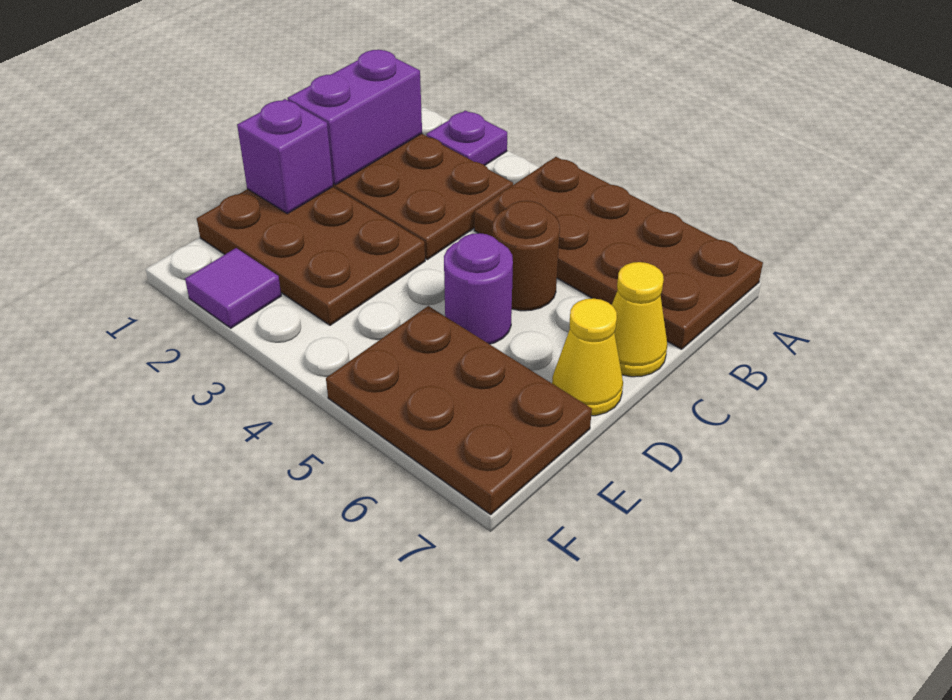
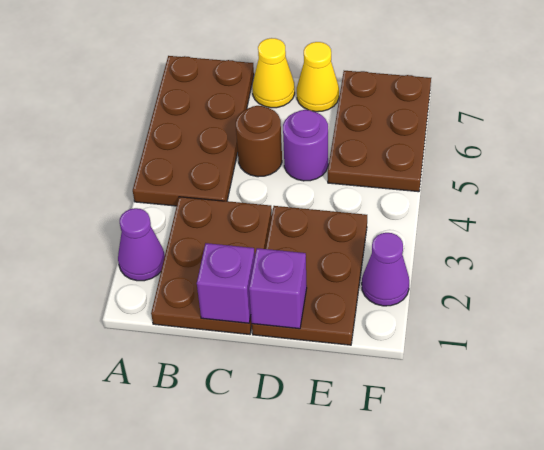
purple 1x1 plate [426,111,507,165] -> purple 1x1 cone [118,208,165,281]
purple 1x2 brick [288,50,422,185] -> purple 1x1 brick [197,243,255,323]
purple 1x1 tile [185,248,281,328] -> purple 1x1 cone [362,233,409,306]

